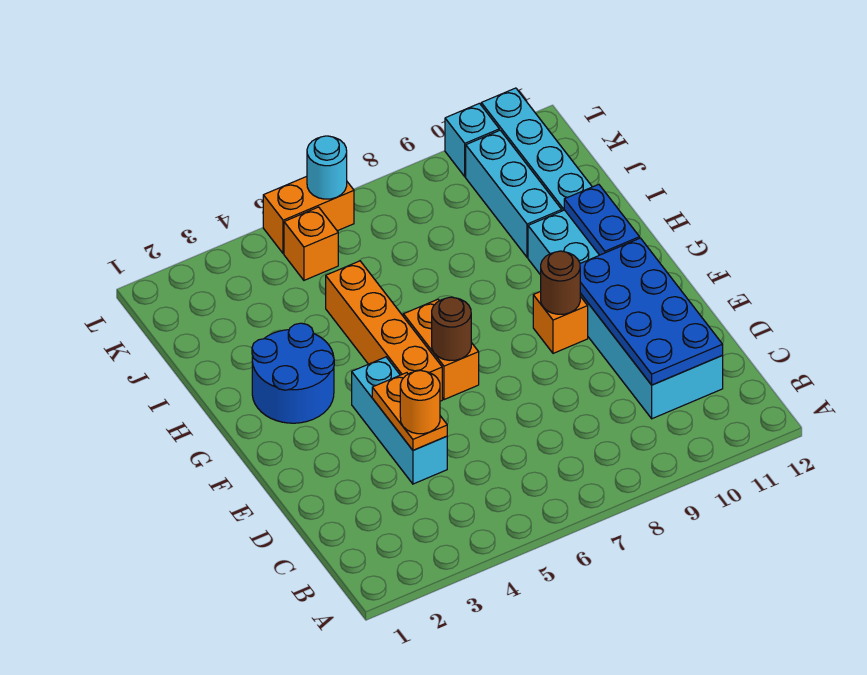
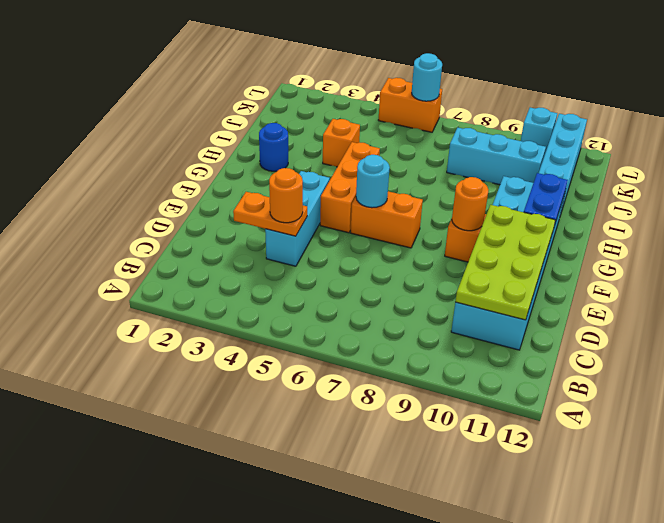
blue 2x4 plate [580,238,723,385] -> lime 2x4 plate [455,205,555,320]
orange 1x2 plate [372,373,447,450] -> orange 1x2 plate turned to [233,192,307,236]
orange 1x4 brick [326,261,442,401] -> orange 1x3 brick [320,142,380,233]
orange 1x2 brick [403,299,479,400] -> orange 1x2 brick turned to [351,191,423,248]
brown 1x1 round brick [432,297,471,360] -> cyan 1x1 round brick [356,155,390,208]
brown 1x1 round brick [541,251,580,314] -> orange 1x1 round brick [452,177,489,231]
blue 2x2 round brick [252,323,334,423] -> blue 1x1 round brick [259,123,288,171]
cyan 1x3 brick [466,130,562,257] -> cyan 1x3 brick turned to [447,128,546,185]
orange 1x1 brick [284,207,338,280] -> orange 1x1 brick moved to [323,119,360,167]

